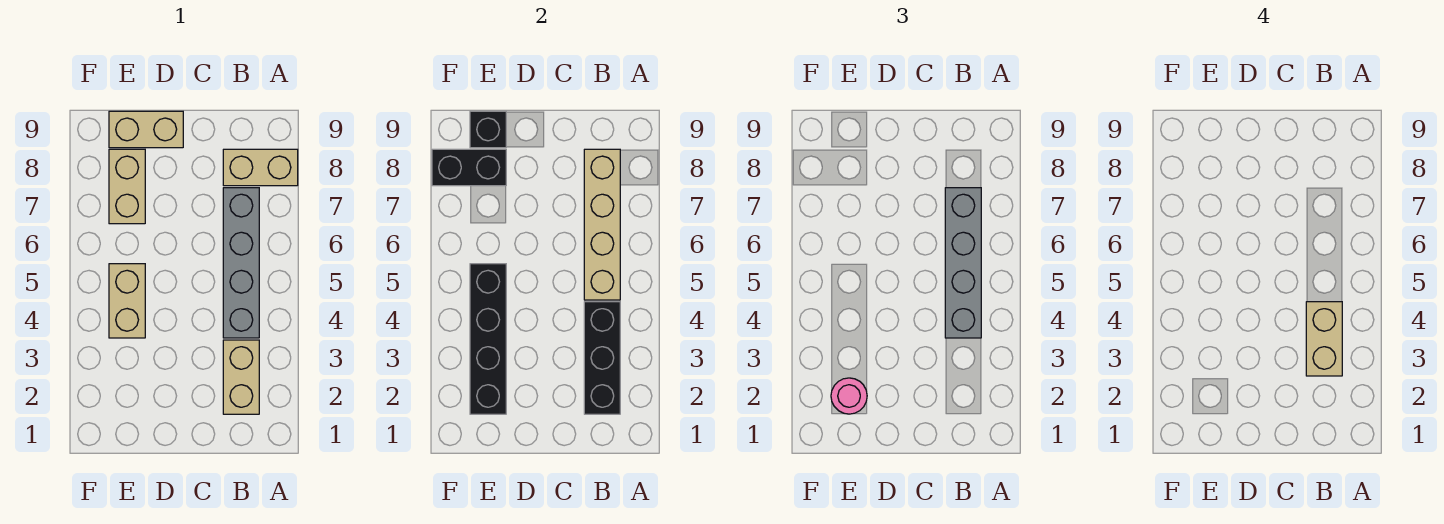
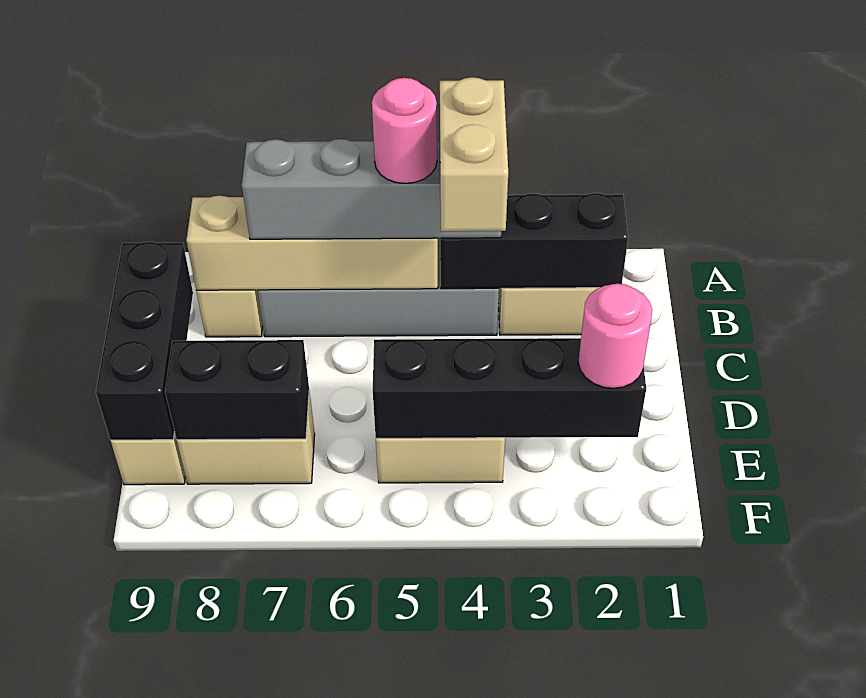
tan 1x2 brick [1306,302,1342,376] -> tan 1x2 brick turned to [440,77,508,231]
none -> pink 1x1 round brick [372,78,437,183]
black 1x2 brick [432,149,506,186] -> black 1x2 brick turned to [165,340,309,440]
black 1x1 brick [470,111,506,148] -> black 1x3 brick [96,242,193,440]

